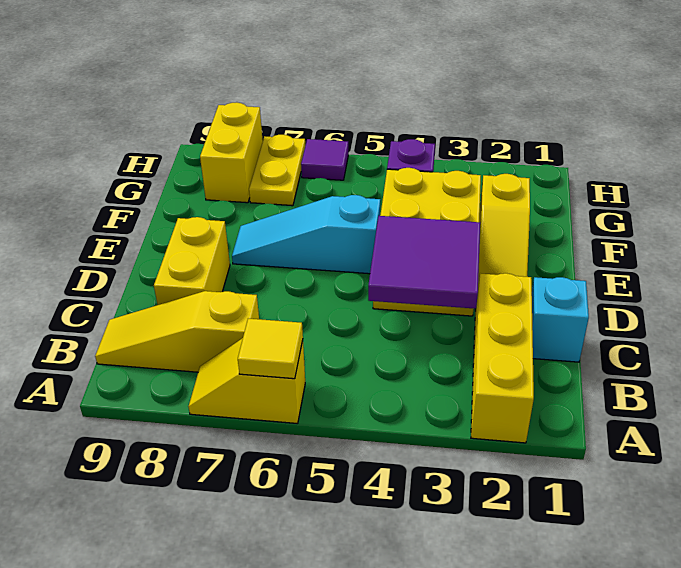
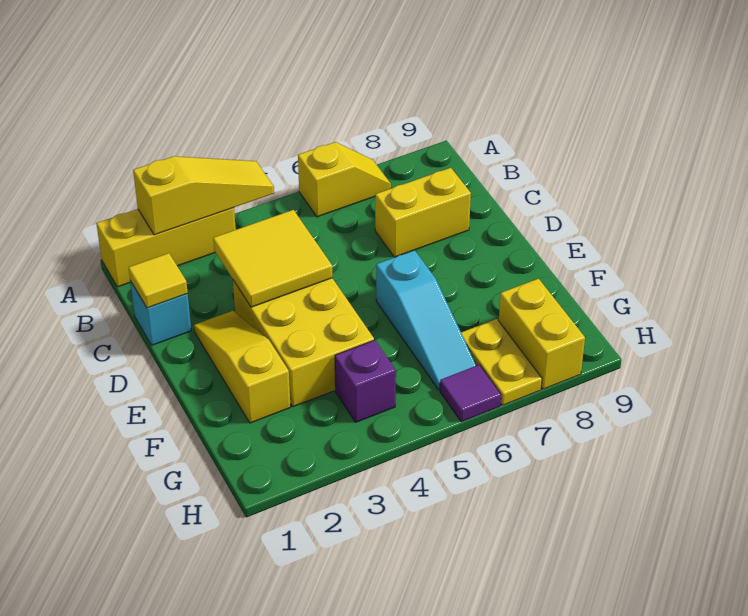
yellow 1x3 brick [471,273,534,443] -> yellow 1x3 brick turned to [96,208,236,287]
yellow 1x1 tile [238,318,303,379] -> yellow 1x1 tile moved to [129,253,188,308]
yellow 1x3 slope [95,291,259,372] -> yellow 1x3 slope moved to [133,156,274,235]
purple 2x2 tile [368,216,480,309] -> yellow 2x2 tile [213,210,332,307]
yellow 1x2 brick [154,217,230,305] -> yellow 1x2 brick turned to [375,168,471,257]
cyan 1x3 slope [232,195,380,274] -> cyan 1x3 slope turned to [376,250,477,390]

